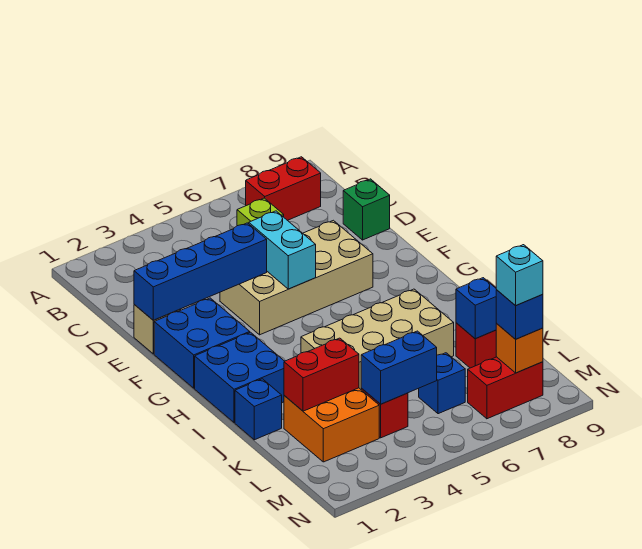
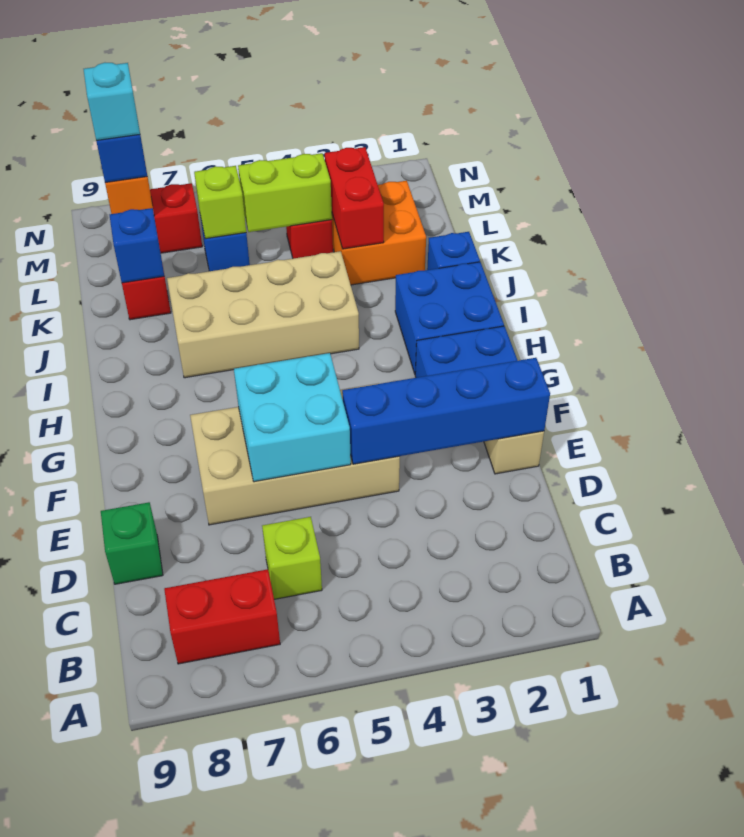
cyan 1x2 brick [249,211,316,289] -> cyan 2x2 brick [234,353,351,482]
red 1x2 brick [284,338,359,411] -> red 1x2 brick turned to [325,147,384,249]
blue 1x2 brick [361,331,437,404] -> lime 1x2 brick [238,153,332,232]
none -> lime 1x1 brick [194,166,246,239]

